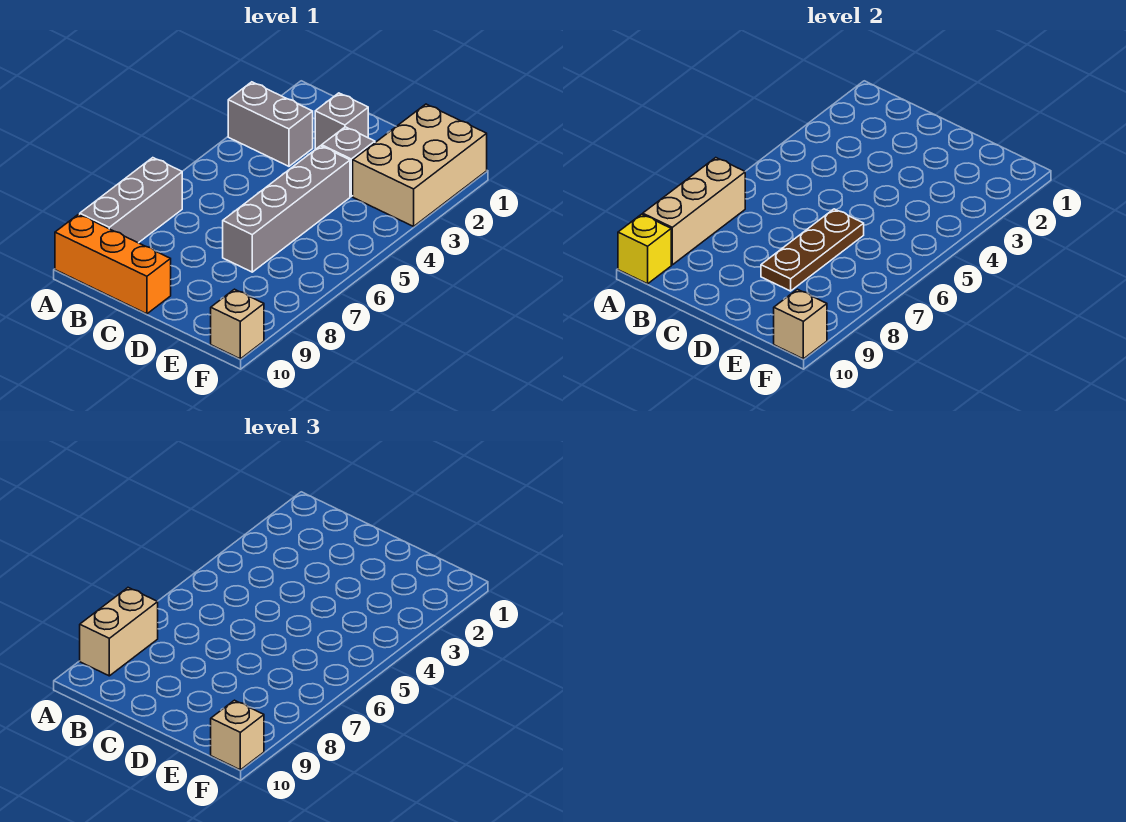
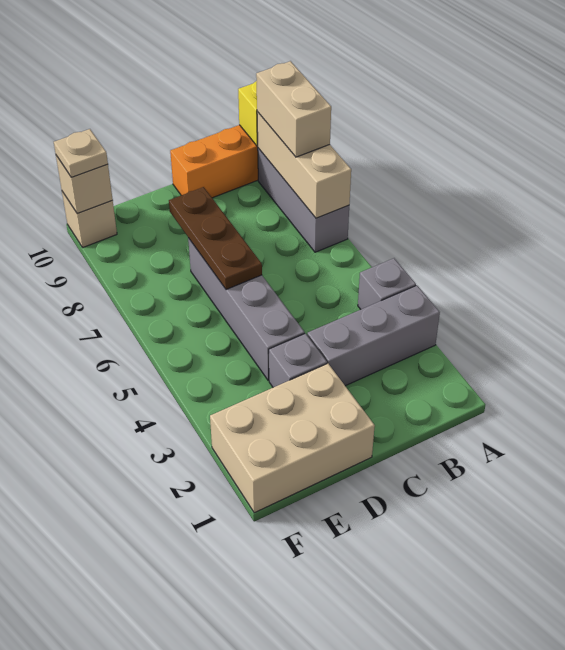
grey 1x2 brick [228,82,313,166] -> grey 1x3 brick [307,286,440,386]
grey 1x1 brick [315,93,368,149] -> grey 1x1 brick moved to [358,258,416,309]
tan 2x3 brick [353,104,487,226] -> tan 2x3 brick turned to [210,364,375,513]
tan 1x1 brick [211,700,264,770] -> tan 1x1 plate [54,129,108,177]

